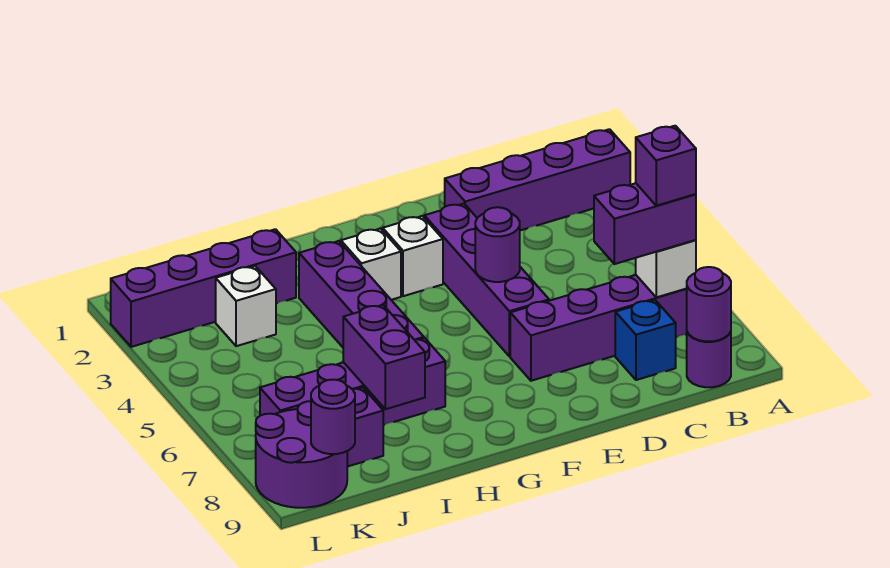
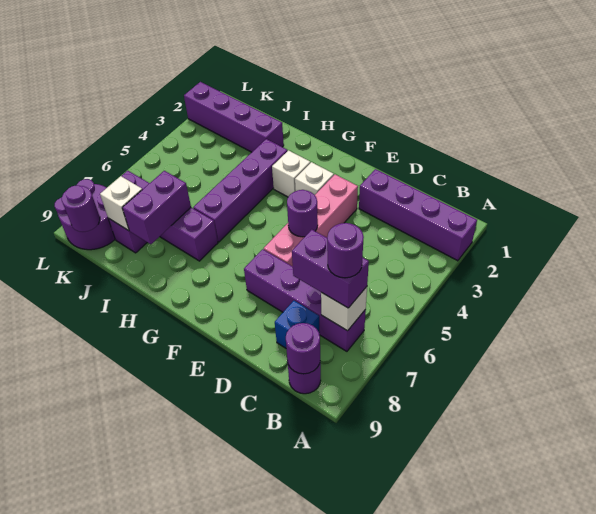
purple 1x1 brick [636,126,696,206] -> purple 1x1 round brick [327,223,364,278]
purple 1x4 brick [424,204,549,357] -> pink 1x4 brick [264,174,358,266]
white 1x1 brick [216,266,276,346] -> white 1x1 brick moved to [100,176,142,231]

